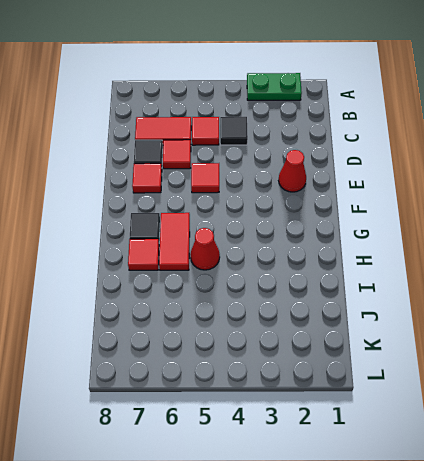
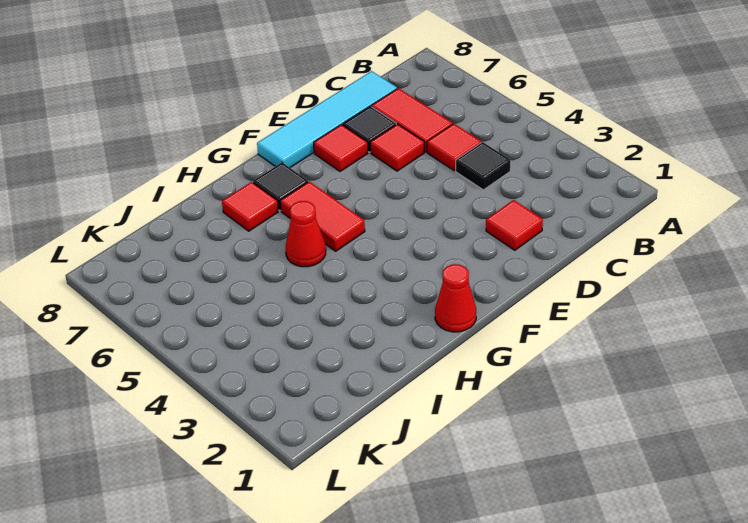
green 1x2 plate [247,73,302,100] -> none
none -> cyan 1x4 tile [257,71,397,167]
red 1x1 cone [279,150,306,192] -> red 1x1 cone moved to [435,264,476,332]
red 1x1 tile [191,163,219,193] -> red 1x1 tile moved to [486,200,543,250]
red 1x2 tile [159,213,190,270] -> red 1x2 tile turned to [280,181,365,251]

